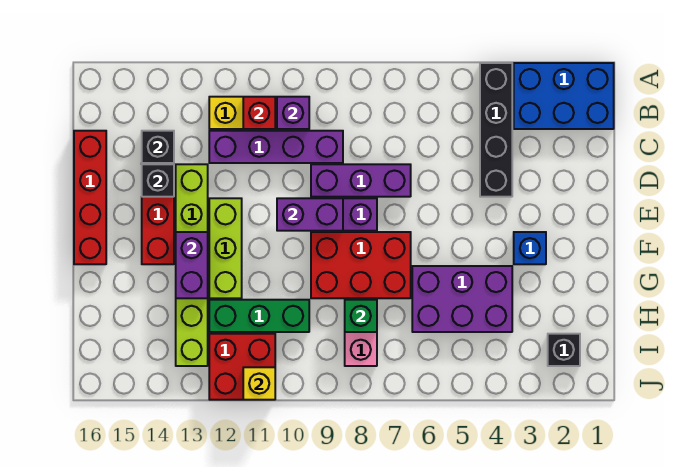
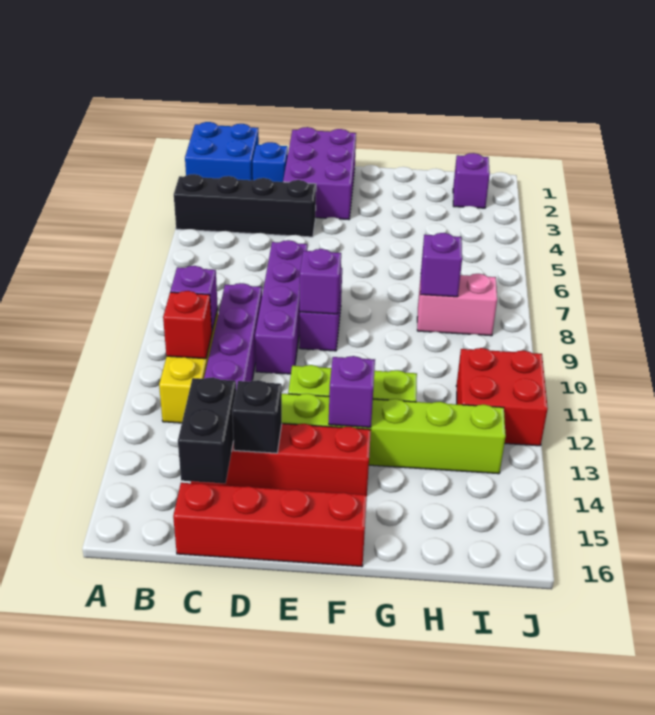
blue 2x3 brick [514,63,614,129] -> blue 2x2 brick [185,122,259,180]
black 1x1 brick [142,131,174,163] -> black 1x2 brick [178,377,236,483]
purple 1x3 brick [311,164,411,197] -> purple 1x4 brick [255,240,307,374]
purple 1x2 brick [277,198,343,231] -> purple 1x1 brick [300,249,341,314]
blue 1x1 brick [514,232,546,264] -> blue 1x1 brick moved to [252,142,288,182]
red 2x3 brick [311,232,411,298] -> none
purple 1x2 brick [176,232,208,298] -> purple 1x1 brick [329,356,375,427]
purple 2x3 brick [412,266,512,332] -> purple 2x3 brick moved to [283,127,356,219]
green 1x1 brick [345,300,377,332] -> purple 1x1 brick [420,233,462,297]
green 1x3 brick [209,300,309,332] -> none
black 1x1 brick [548,334,580,366] -> purple 1x1 brick [453,153,490,208]
yellow 1x1 brick [243,367,275,400] -> none

